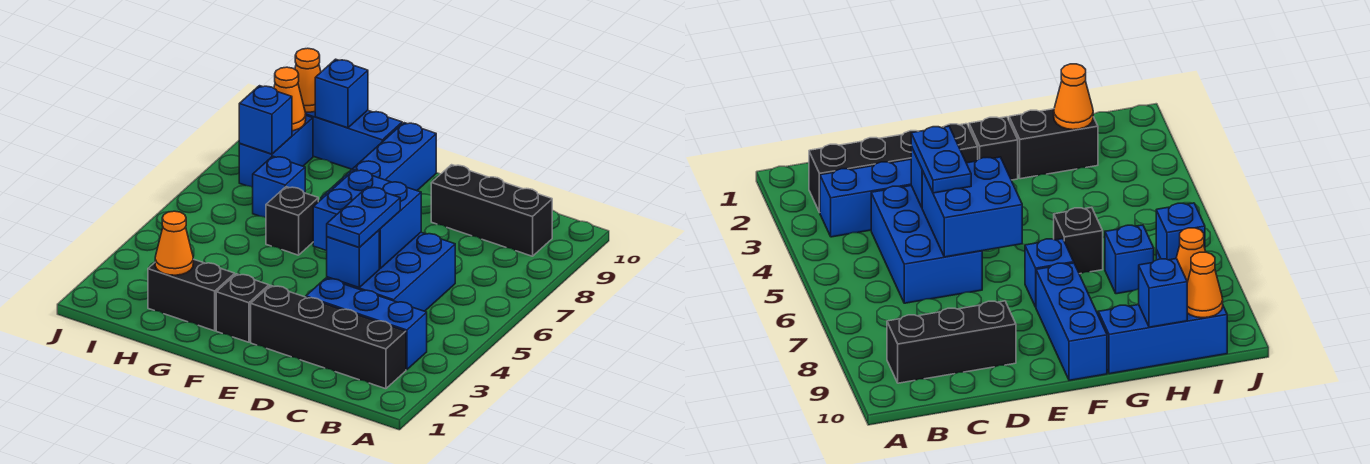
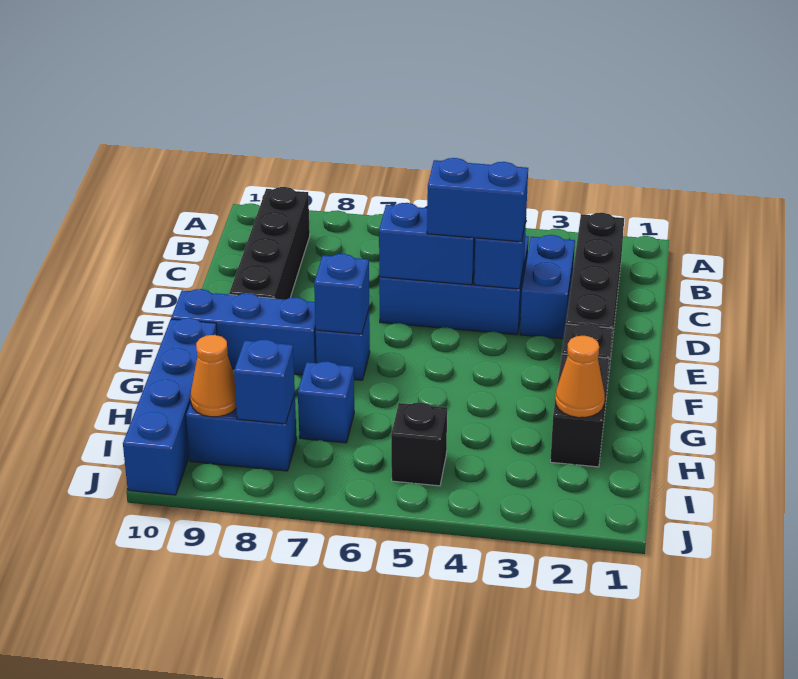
blue 1x3 brick [306,278,427,370] -> blue 1x2 brick [520,235,575,339]
black 1x3 brick [431,165,552,256] -> black 1x4 brick [229,187,310,299]
blue 1x2 plate [327,187,400,247] -> blue 1x2 brick [427,158,528,242]
blue 2x2 brick [313,170,421,269] -> blue 1x2 brick [379,203,475,285]
black 1x1 brick [266,187,318,255] -> black 1x1 brick moved to [391,403,447,486]
blue 1x3 brick [306,110,402,169] -> blue 1x4 brick [123,318,217,495]
blue 1x1 brick [315,59,368,128] -> blue 1x1 brick moved to [314,254,369,334]
orange 1x1 cone [295,48,321,112] -> none

